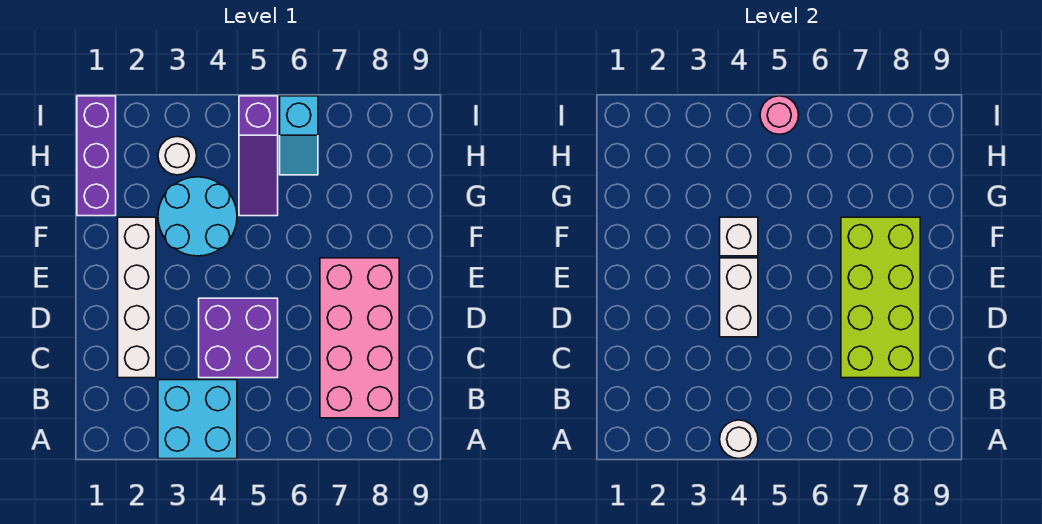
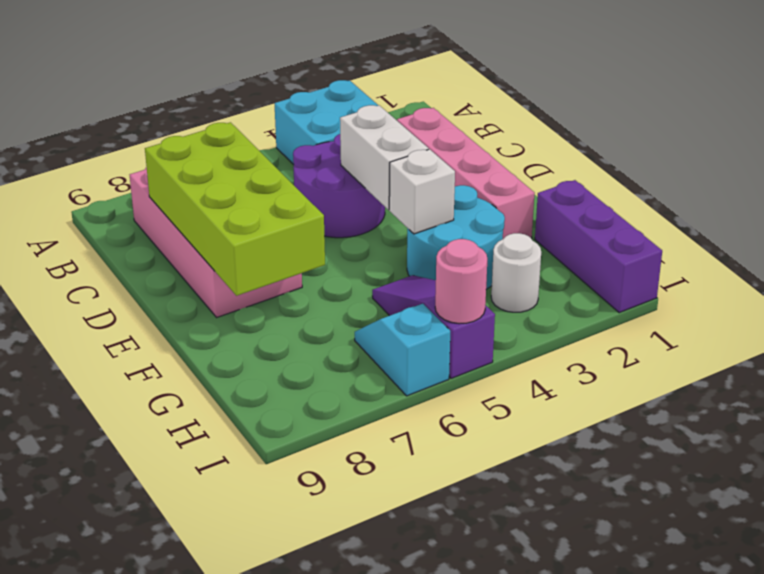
white 1x1 round brick [720,420,758,459] -> none
white 1x4 brick [118,217,156,378] -> pink 1x4 brick [397,108,535,239]
purple 2x2 brick [199,298,278,378] -> purple 2x2 round brick [293,134,385,238]

